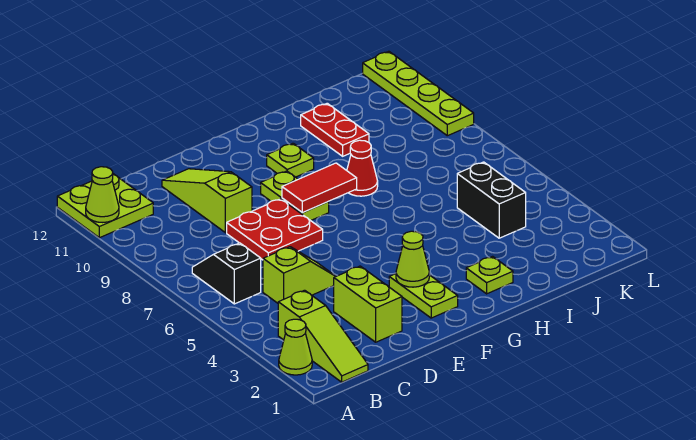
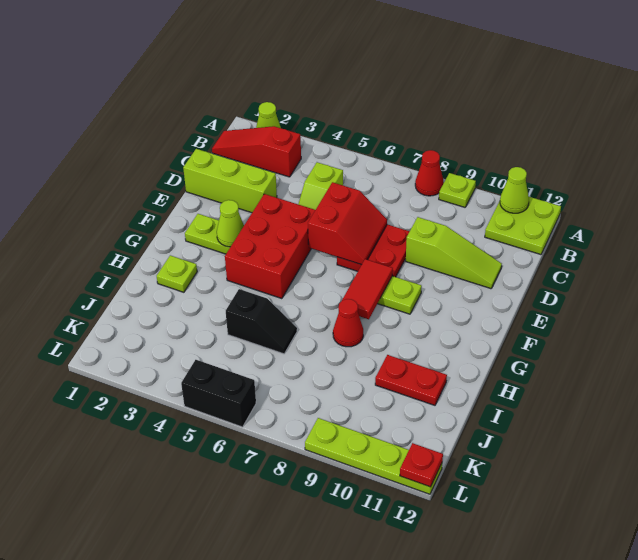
none -> red 1x1 cone [415,150,444,196]
lime 1x3 slope [278,290,368,382] -> red 1x3 slope [212,126,301,177]
black 1x2 slope [192,243,261,304] -> black 1x2 slope moved to [226,289,297,354]
lime 1x2 brick [334,266,402,342] -> lime 1x3 brick [183,149,277,213]
none -> red 2x2 slope [308,182,387,265]
none -> red 2x3 brick [225,194,315,299]
lime 1x1 plate [267,143,314,177] -> lime 1x1 plate moved to [439,173,476,207]
black 1x2 brick [457,162,526,238] -> black 1x2 brick moved to [181,360,256,427]
none -> red 1x1 plate [400,443,443,487]

